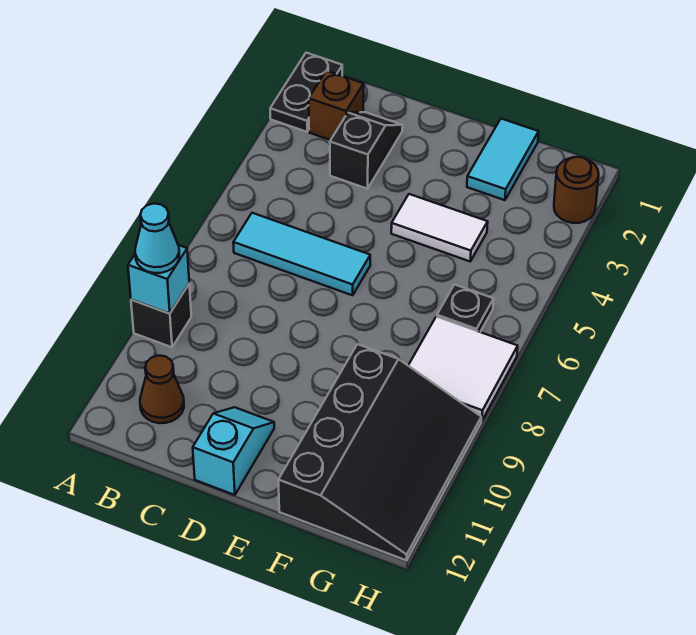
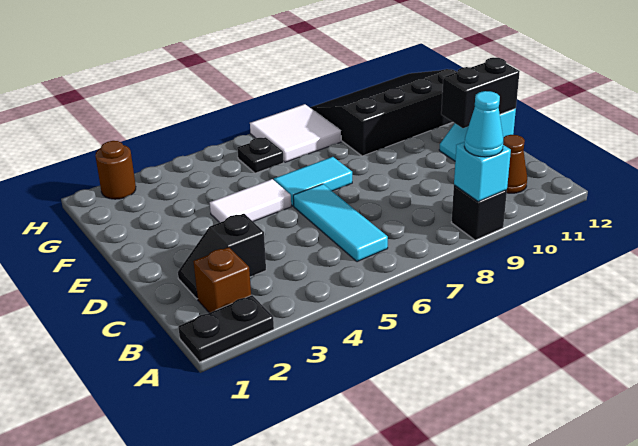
none -> black 1x2 brick [441,58,520,128]
white 1x2 tile [391,194,488,261] -> white 1x2 tile turned to [210,179,291,223]
cyan 1x2 tile [467,119,539,200] -> cyan 1x2 tile moved to [274,157,352,206]

